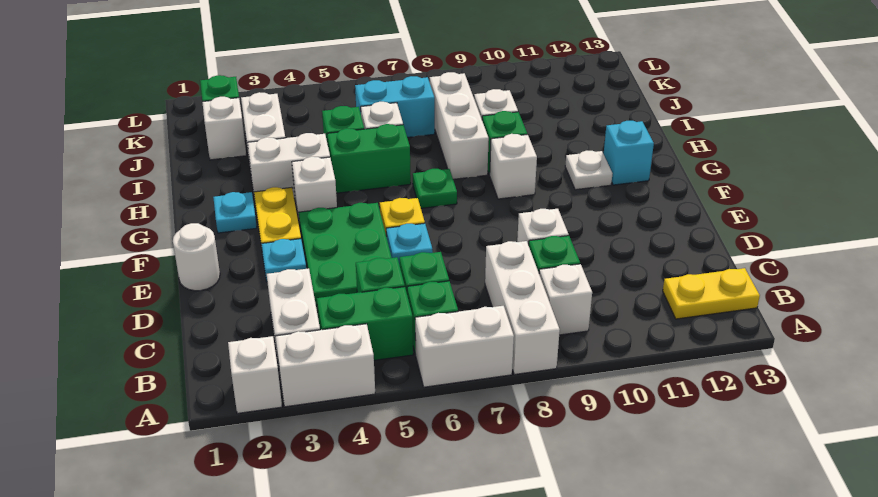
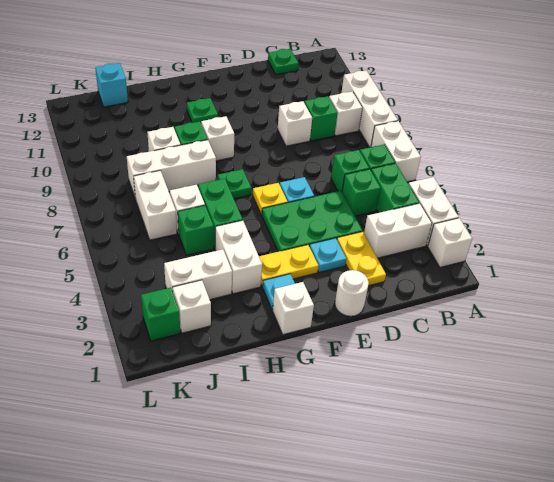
white 1x3 brick [485,241,560,375] -> white 1x3 brick turned to [342,70,398,147]
yellow 1x2 plate [663,268,760,319] -> yellow 1x2 plate moved to [337,232,386,286]
none -> green 1x1 plate [268,49,299,75]
white 1x1 brick [292,157,337,218] -> white 1x1 brick moved to [273,282,314,335]
white 1x1 plate [565,151,612,190] -> green 1x1 plate [187,98,218,123]
cyan 1x1 brick [604,121,654,185] -> cyan 1x1 brick moved to [95,63,128,107]
cyan 1x2 brick [355,76,435,137] -> white 1x2 brick [134,171,177,240]

